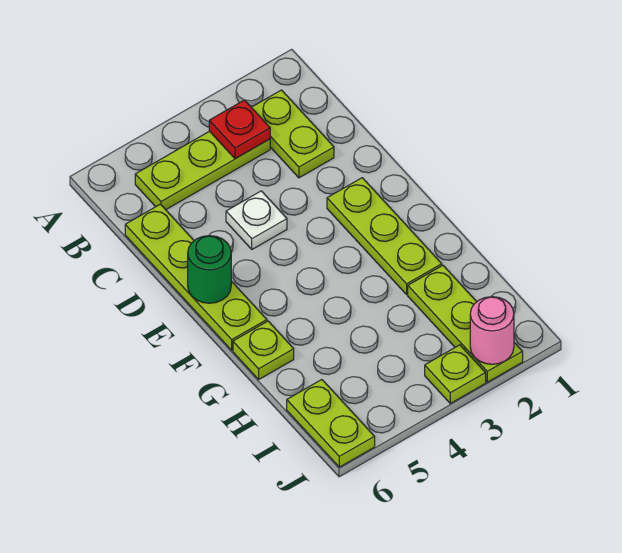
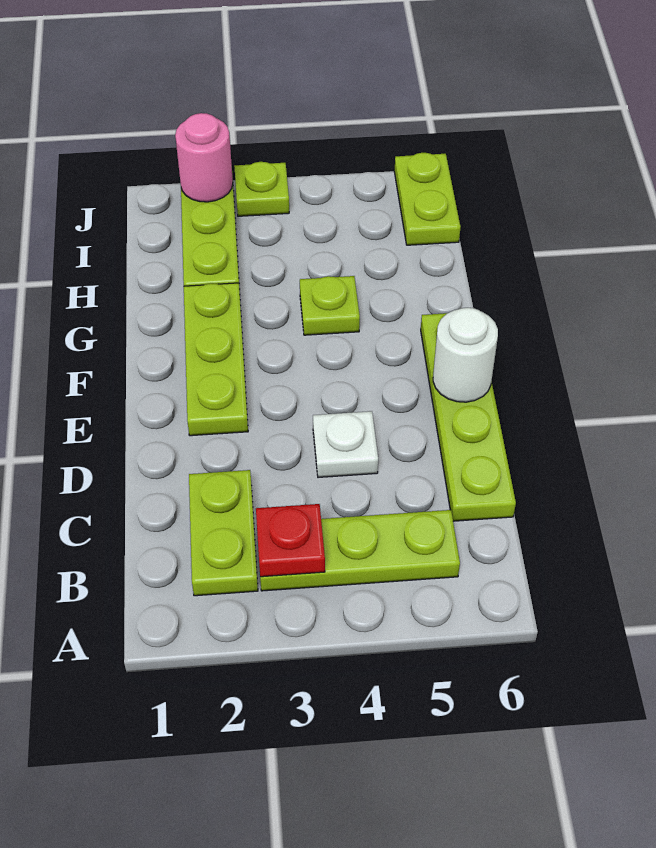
green 1x1 round brick [188,236,231,303] -> white 1x1 round brick [433,308,498,402]
lime 1x1 plate [233,321,294,379] -> lime 1x1 plate moved to [300,276,360,335]

